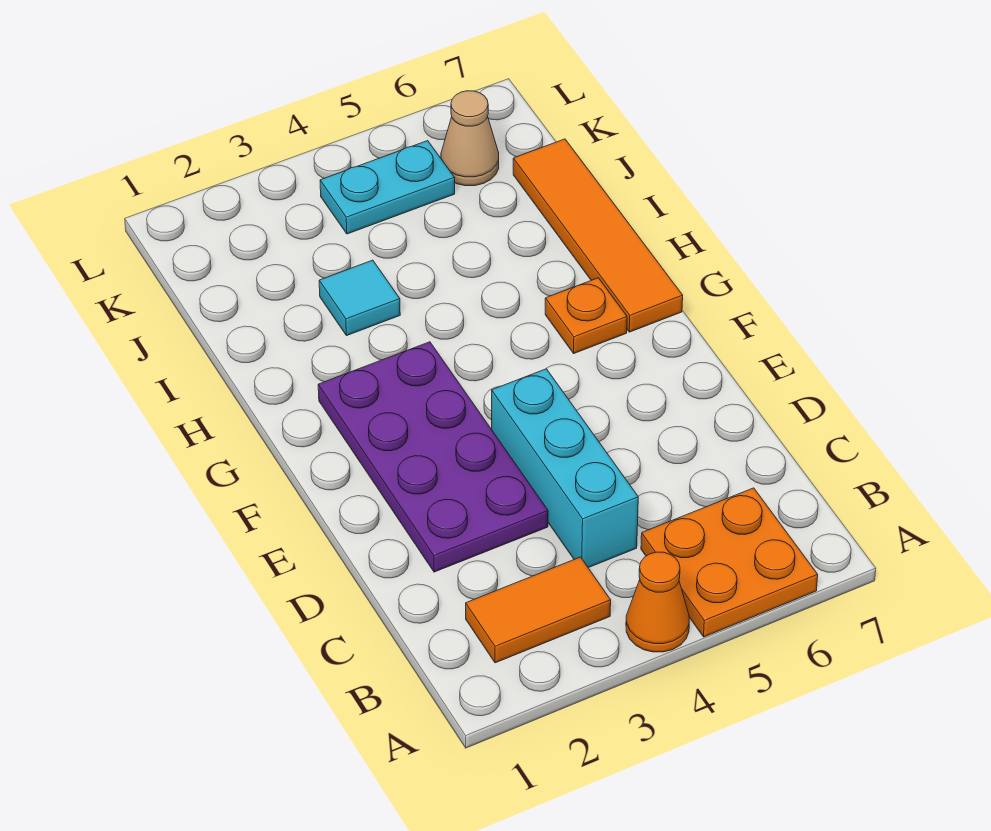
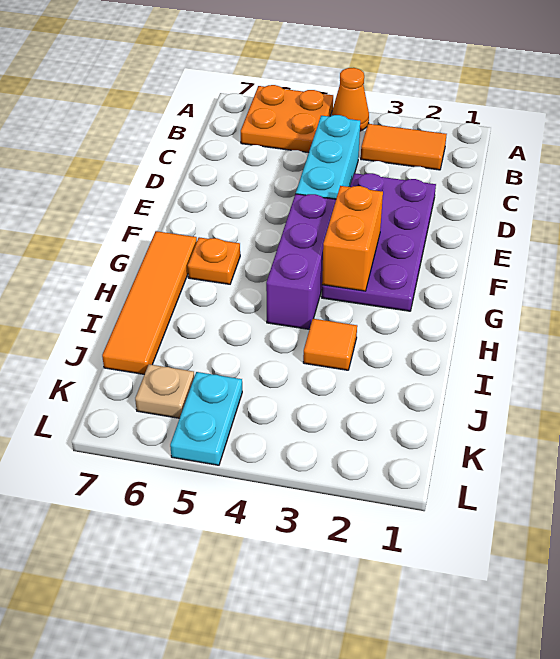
none -> orange 1x2 brick [322,186,383,291]
none -> purple 1x3 brick [266,194,336,329]
cyan 1x1 tile [319,260,400,336] -> orange 1x1 tile [303,319,357,370]
cyan 1x2 plate [320,141,455,234] -> cyan 1x2 plate turned to [170,372,242,465]
tan 1x1 cone [441,91,499,186] -> tan 1x1 plate [135,364,194,418]

